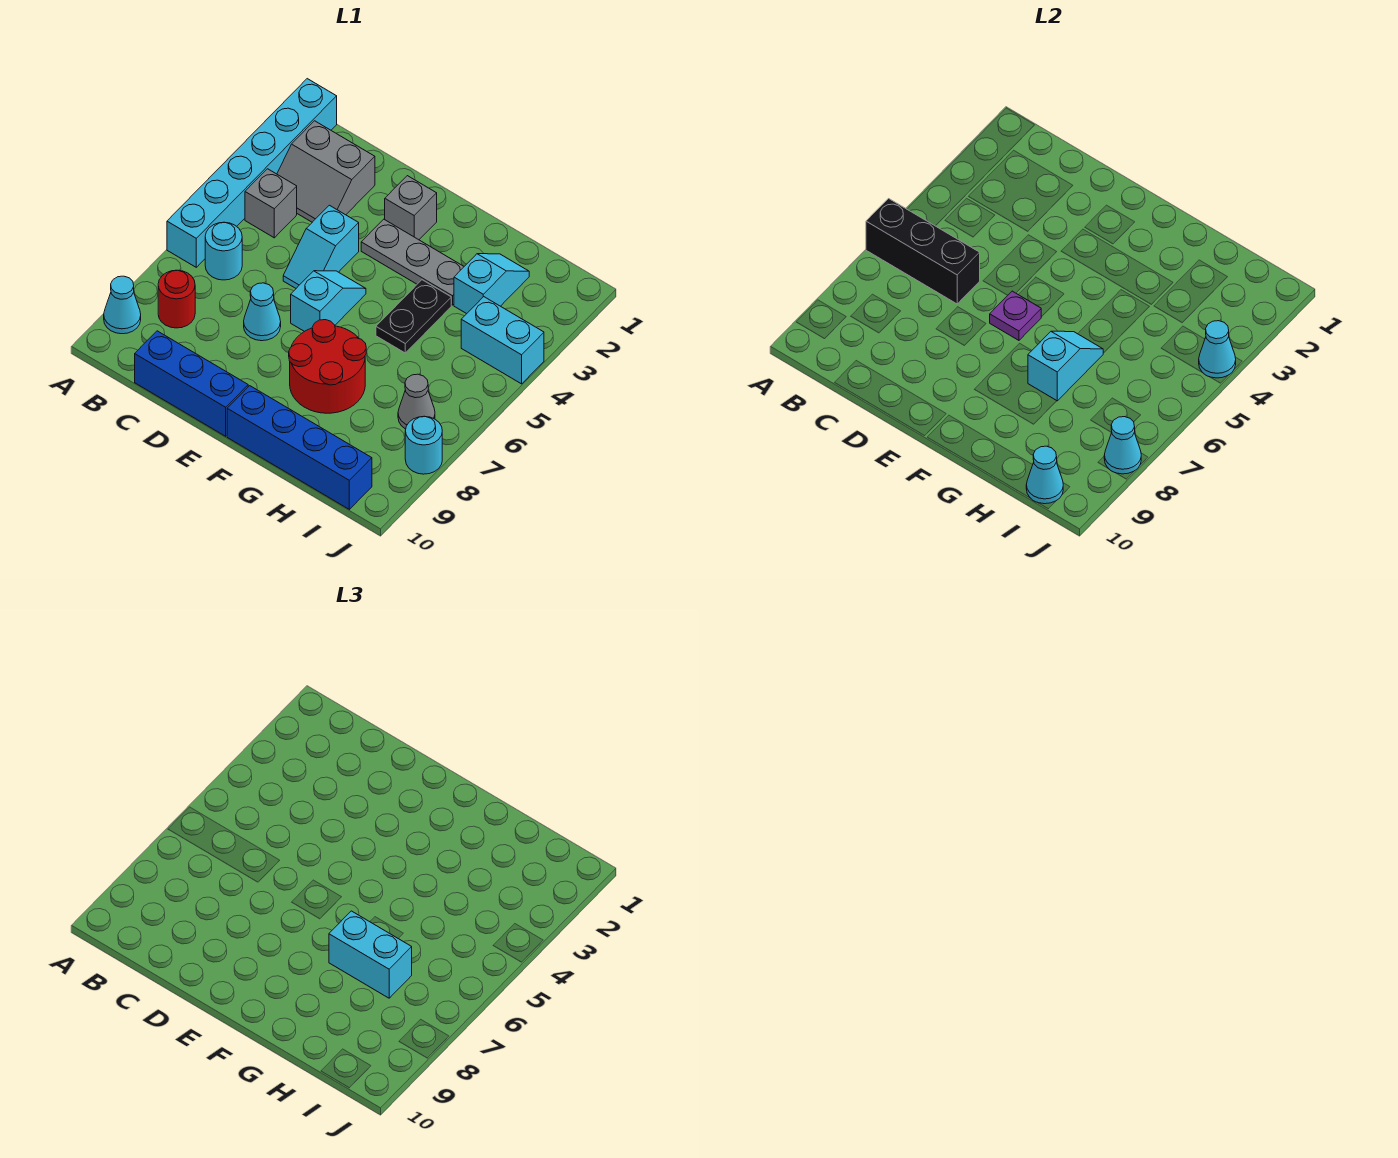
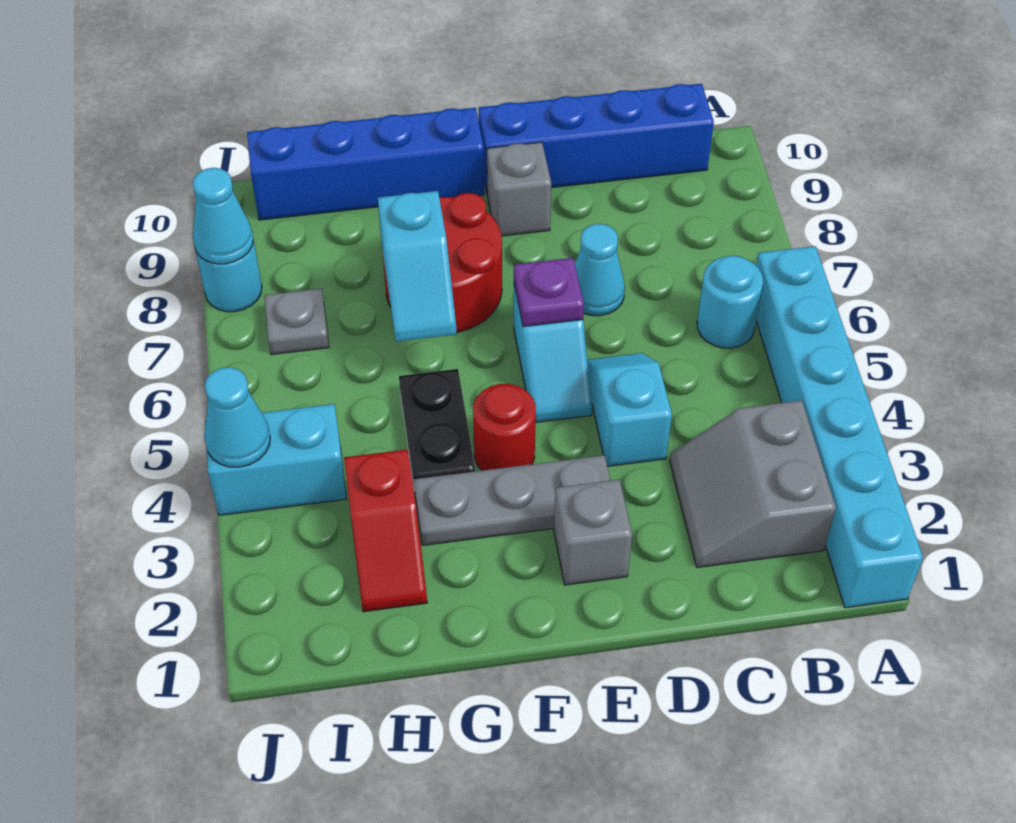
black 1x3 brick [866,199,980,304] -> none
cyan 1x1 cone [104,276,141,334] -> none
grey 2x2 slope [277,121,375,222] -> grey 2x2 slope turned to [670,401,836,567]
grey 1x1 brick [245,169,297,238] -> grey 1x1 brick moved to [487,142,551,236]
red 1x1 round brick [158,270,195,328] -> red 1x1 round brick moved to [473,384,536,471]
blue 1x3 brick [135,331,248,436] -> blue 1x4 brick [479,84,714,192]
cyan 1x2 brick [329,911,412,998] -> none
cyan 1x2 slope [454,254,529,314] -> red 1x2 slope [344,449,427,612]
grey 1x1 cone [398,374,435,429] -> grey 1x1 plate [264,288,329,355]
cyan 1x1 cone [1026,446,1063,504] -> none

